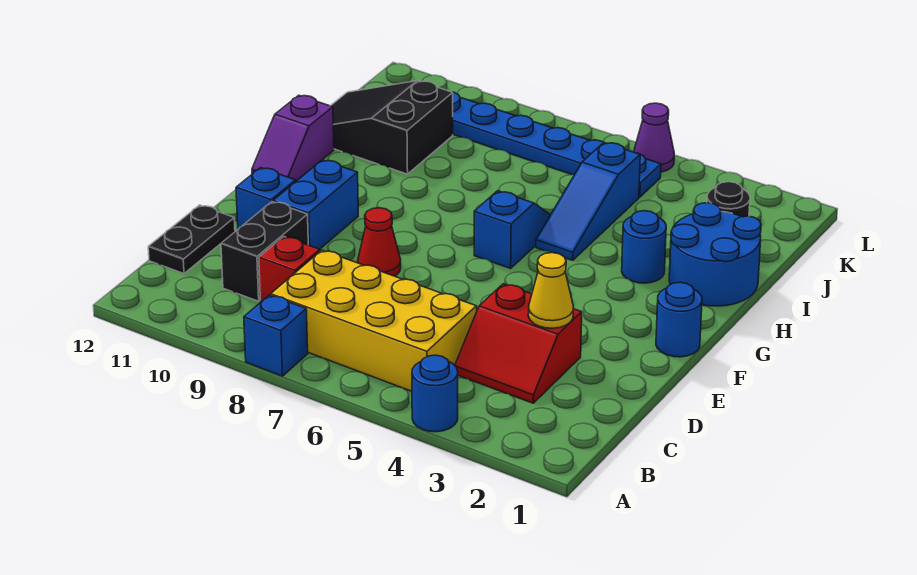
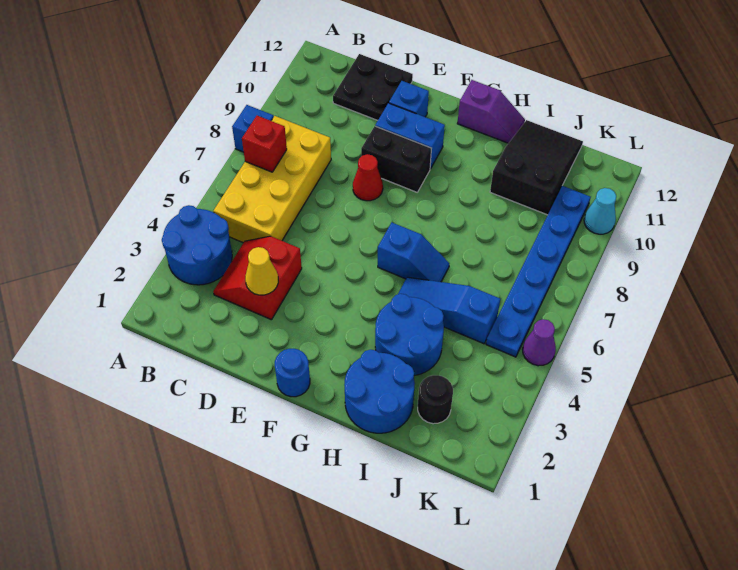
blue 1x1 round brick [412,355,458,432] -> blue 2x2 round brick [162,205,232,285]
red 1x1 brick [259,237,320,302] -> red 1x1 brick moved to [242,116,287,172]
black 1x2 brick [221,202,308,301] -> black 1x2 brick moved to [361,126,431,192]
black 1x2 plate [148,205,235,274] -> black 2x2 plate [333,54,413,120]
purple 1x2 slope [252,95,334,181] -> purple 1x2 slope turned to [457,80,525,143]
blue 1x1 round brick [622,211,666,283] -> blue 2x2 round brick [375,294,444,376]
none -> cyan 1x1 cone [584,188,616,234]

